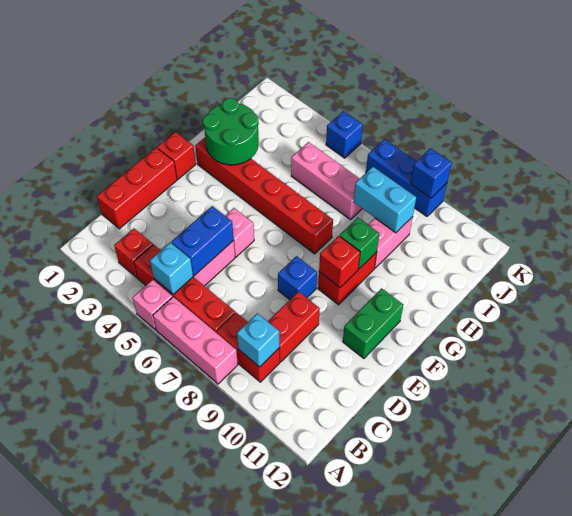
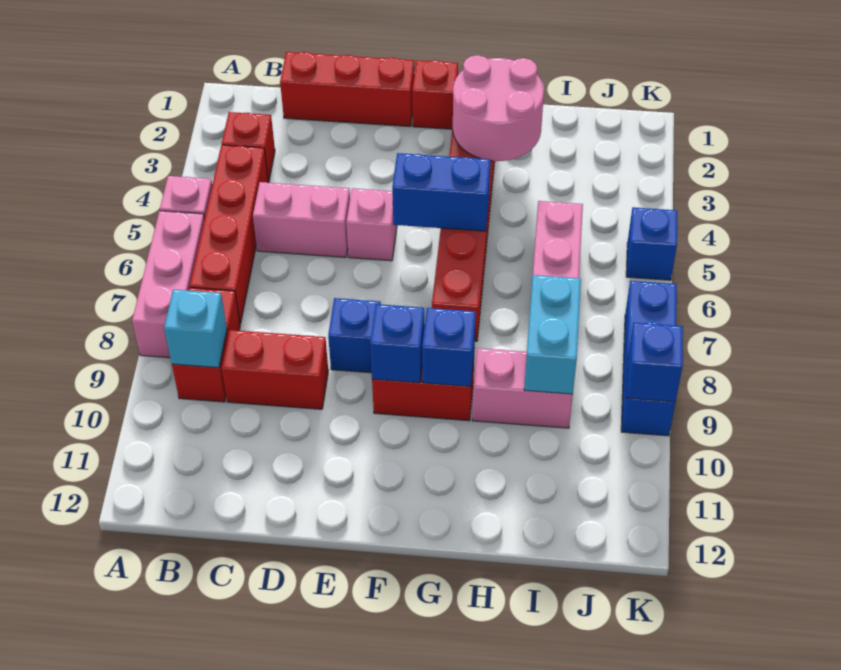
cyan 1x1 brick [150,242,193,294] -> none
blue 1x2 brick [172,206,234,276] -> blue 1x2 brick moved to [392,153,490,231]
green 1x2 brick [343,288,403,359] -> none
red 1x1 brick [319,236,360,288] -> blue 1x1 brick [370,304,425,383]
green 2x2 round brick [203,98,259,165] -> pink 2x2 round brick [453,55,544,161]
green 1x1 brick [340,218,379,269] -> blue 1x1 brick [422,308,476,387]

